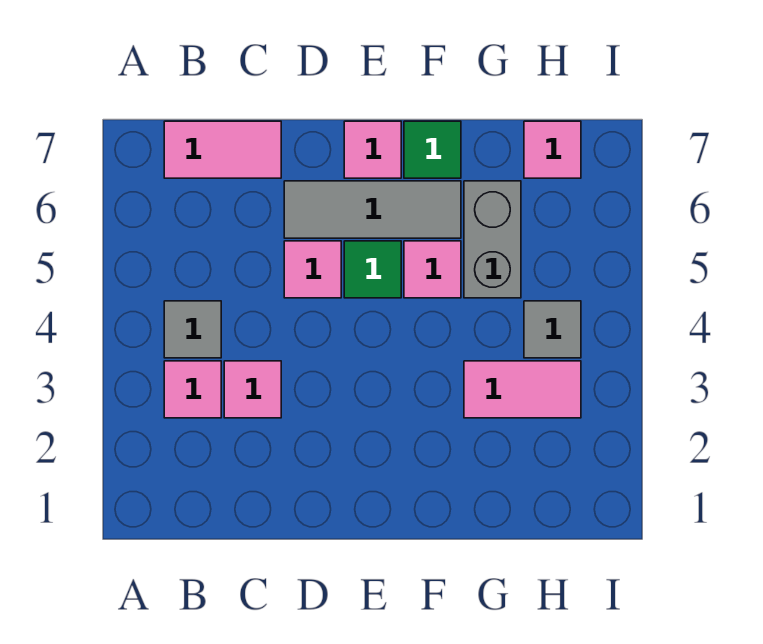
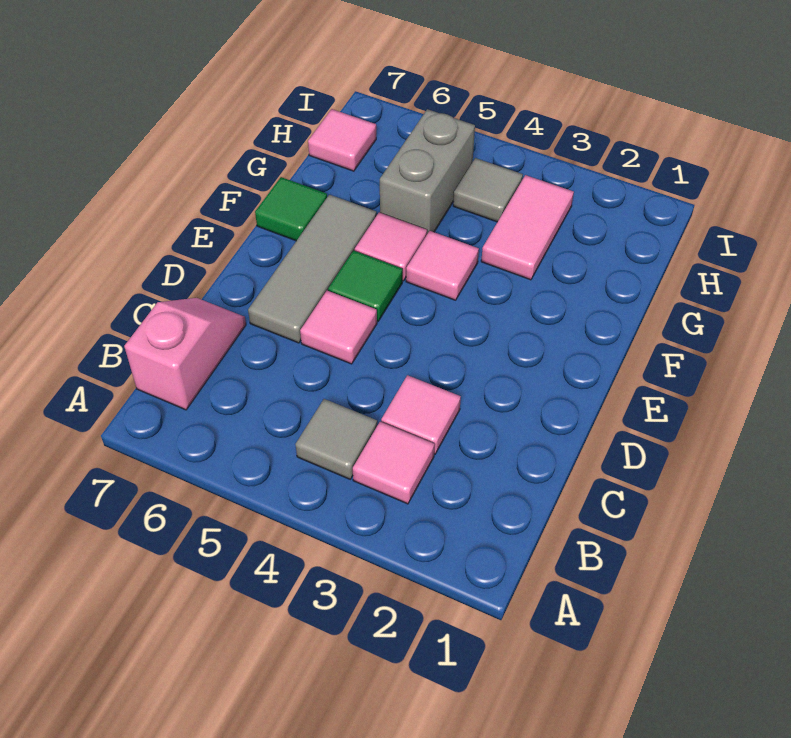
pink 1x2 tile [164,121,281,178] -> pink 1x2 slope [124,298,246,410]
pink 1x1 tile [344,121,401,178] -> pink 1x1 tile moved to [406,231,479,300]
grey 1x2 brick [464,181,521,298] -> grey 1x2 brick turned to [380,109,475,234]

